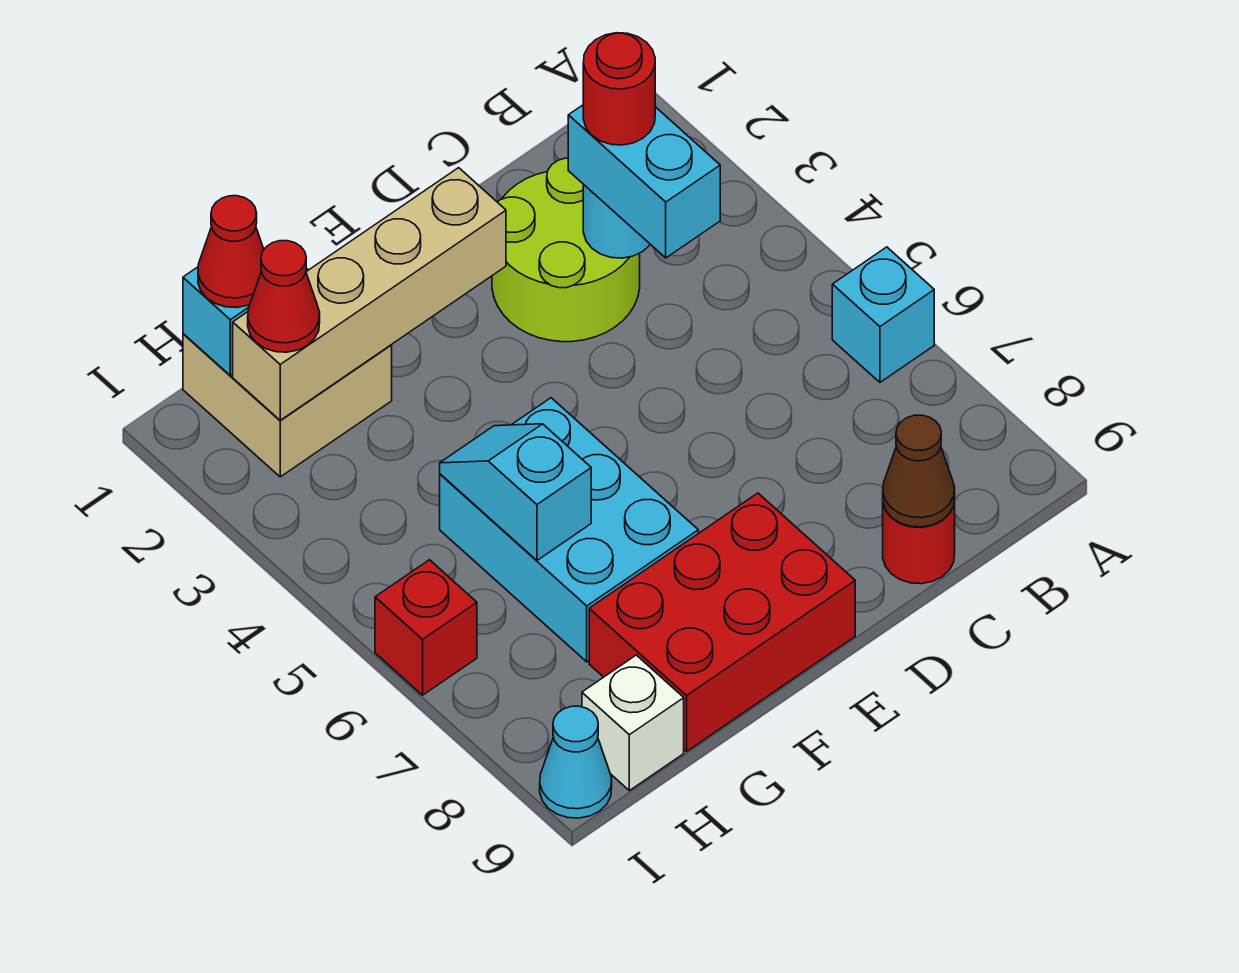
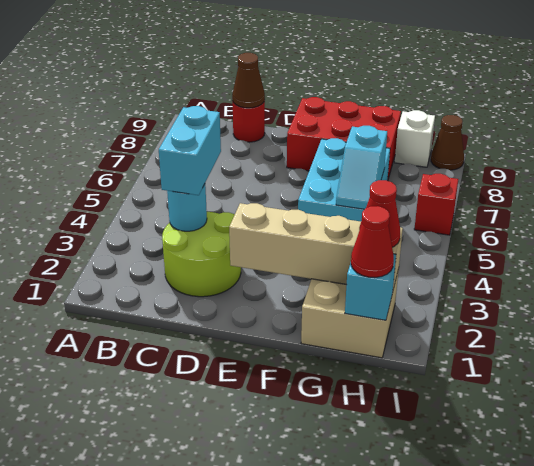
cyan 1x1 brick [832,247,934,382] -> none
red 1x1 round brick [583,33,655,145] -> none
cyan 1x1 cone [540,706,612,818] -> brown 1x1 cone [431,115,464,170]

